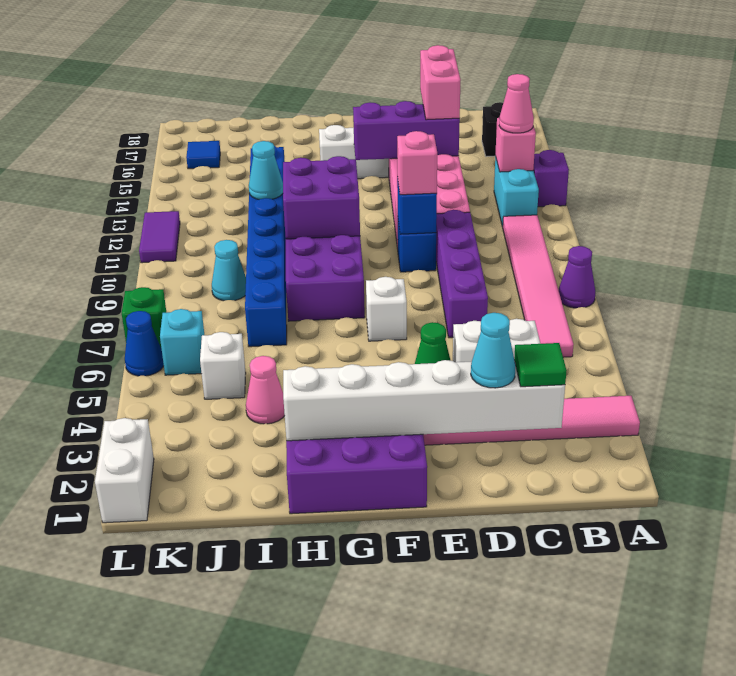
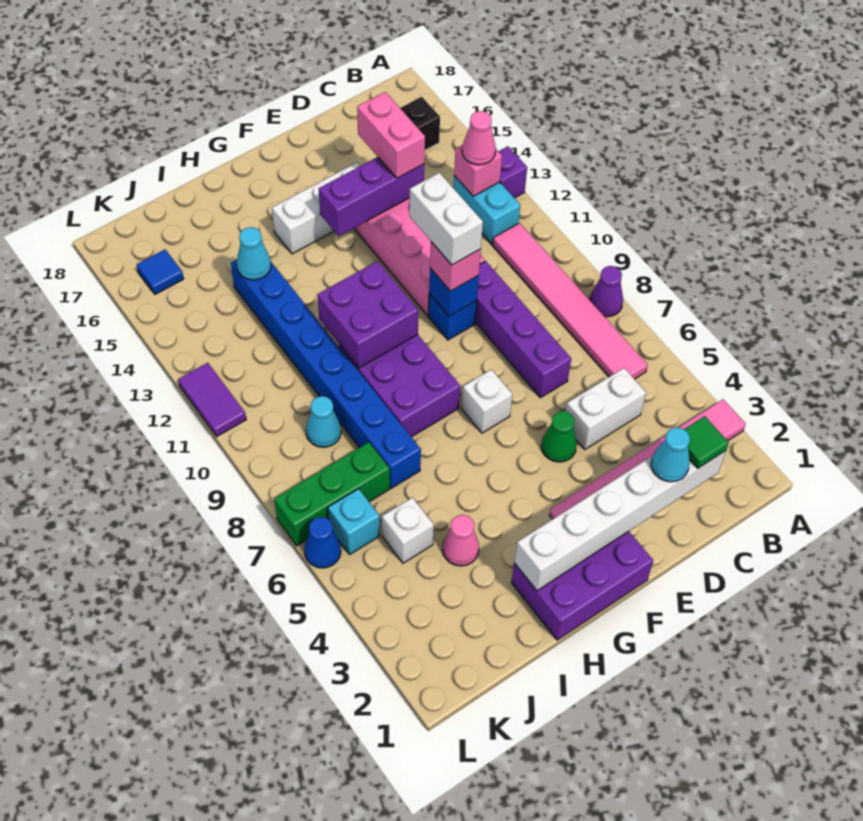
cyan 1x1 cone [249,141,283,200] -> cyan 1x1 cone moved to [237,227,271,280]
white 1x2 brick [95,418,154,523] -> white 1x2 brick moved to [409,173,483,265]
green 1x1 brick [122,287,166,349] -> green 1x3 brick [274,442,390,546]

